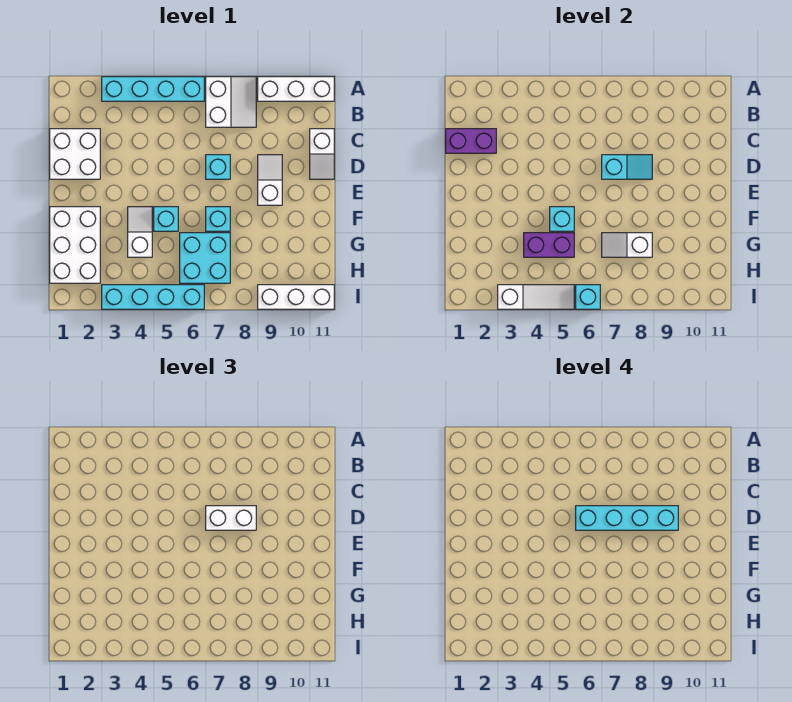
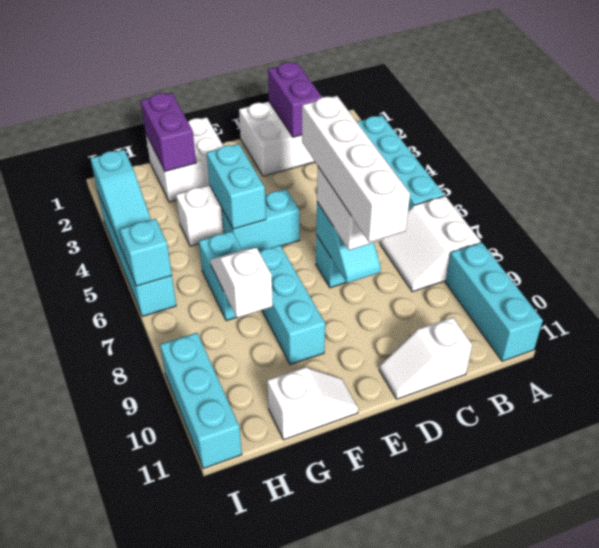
white 2x2 slope [206,77,256,127] -> white 2x2 slope turned to [380,196,481,292]
white 1x3 brick [258,77,334,101] -> cyan 1x3 brick [445,242,543,361]
cyan 1x4 brick [576,506,678,530] -> white 1x4 brick [302,96,410,242]
white 1x2 slope [258,155,282,205] -> white 1x2 slope moved to [267,367,358,440]
white 2x3 brick [50,207,100,283] -> white 2x2 brick [146,117,223,202]
cyan 1x1 brick [154,207,178,231] -> cyan 1x2 brick [222,189,300,251]
cyan 1x1 brick [550,207,574,231] -> cyan 1x2 brick [207,144,266,229]
cyan 1x1 brick [206,207,230,231] -> cyan 1x3 brick [259,245,325,365]
purple 1x2 brick [524,233,574,257] -> purple 1x2 brick moved to [141,93,196,171]
cyan 2x2 brick [180,233,230,283] -> cyan 1x2 brick [199,231,242,321]
white 1x3 slope [498,285,574,309] -> cyan 1x3 slope [90,150,151,259]
white 1x3 brick [258,285,334,309] -> cyan 1x3 brick [160,333,242,469]

